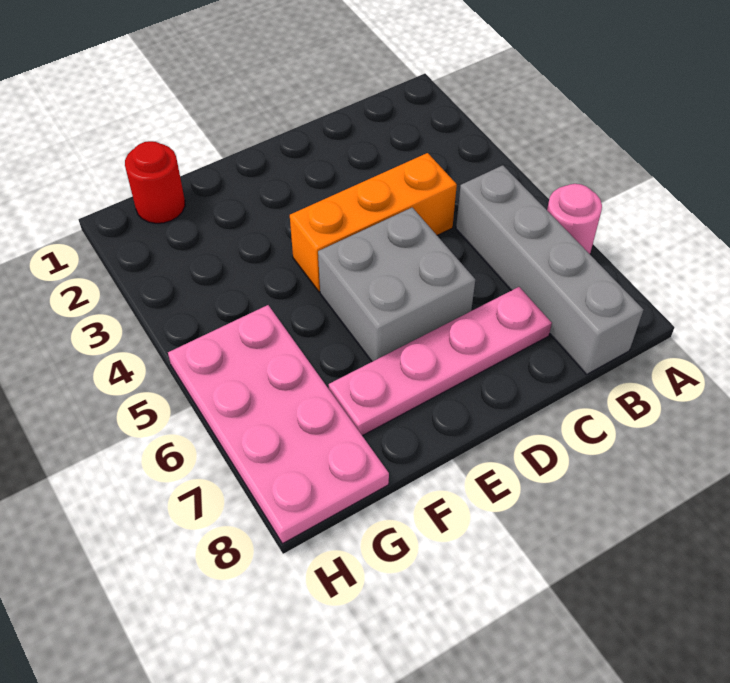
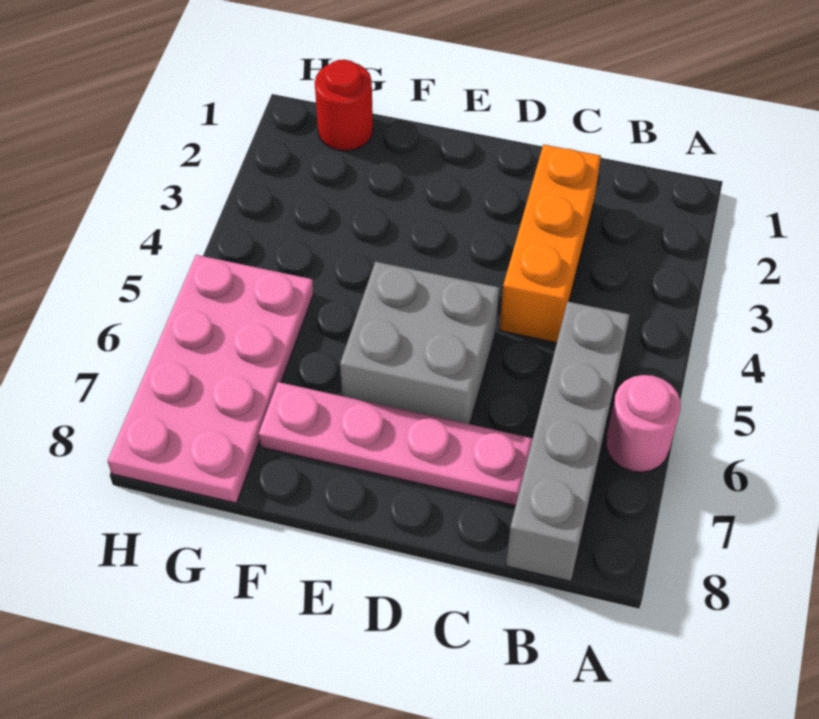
orange 1x3 brick [290,153,457,292] -> orange 1x3 brick turned to [500,144,601,343]

